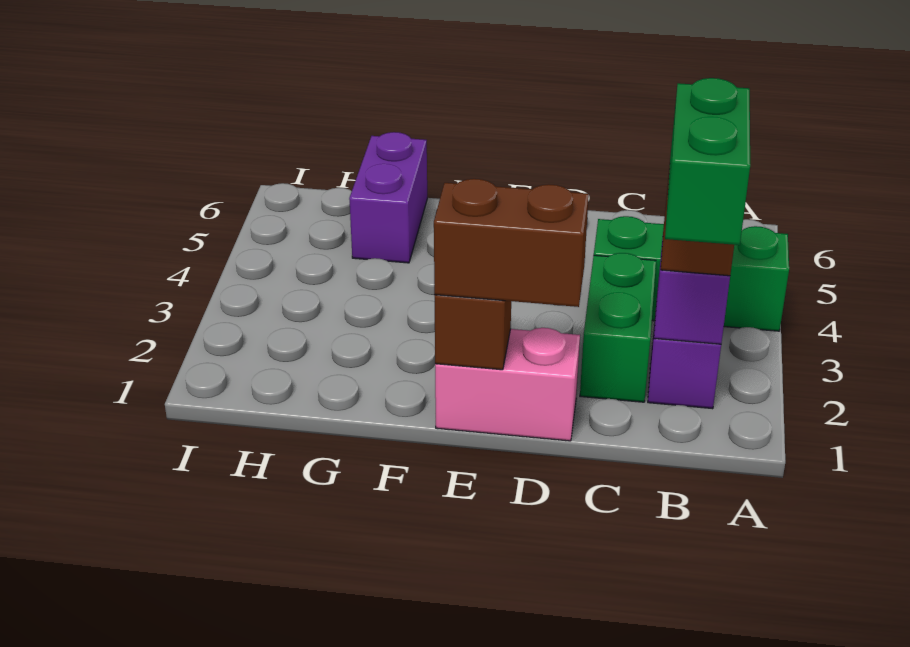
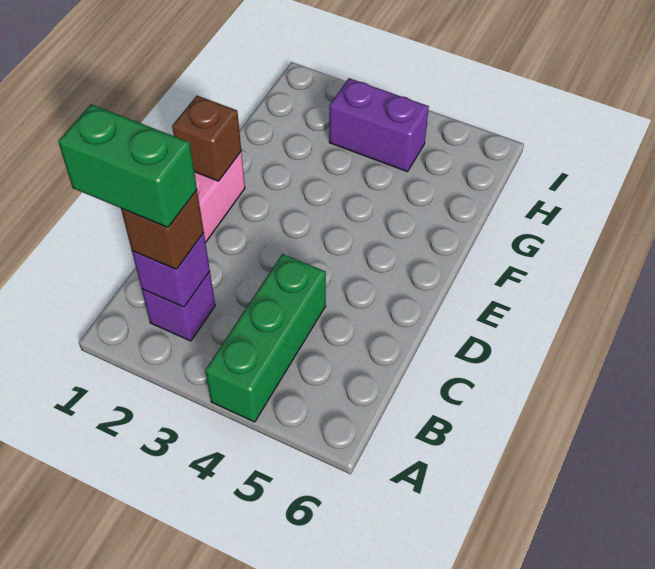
green 1x2 brick [580,253,656,402] -> none
brown 1x2 brick [434,179,589,307] -> none
purple 1x2 brick [349,132,427,263] -> purple 1x2 brick moved to [329,78,429,172]

